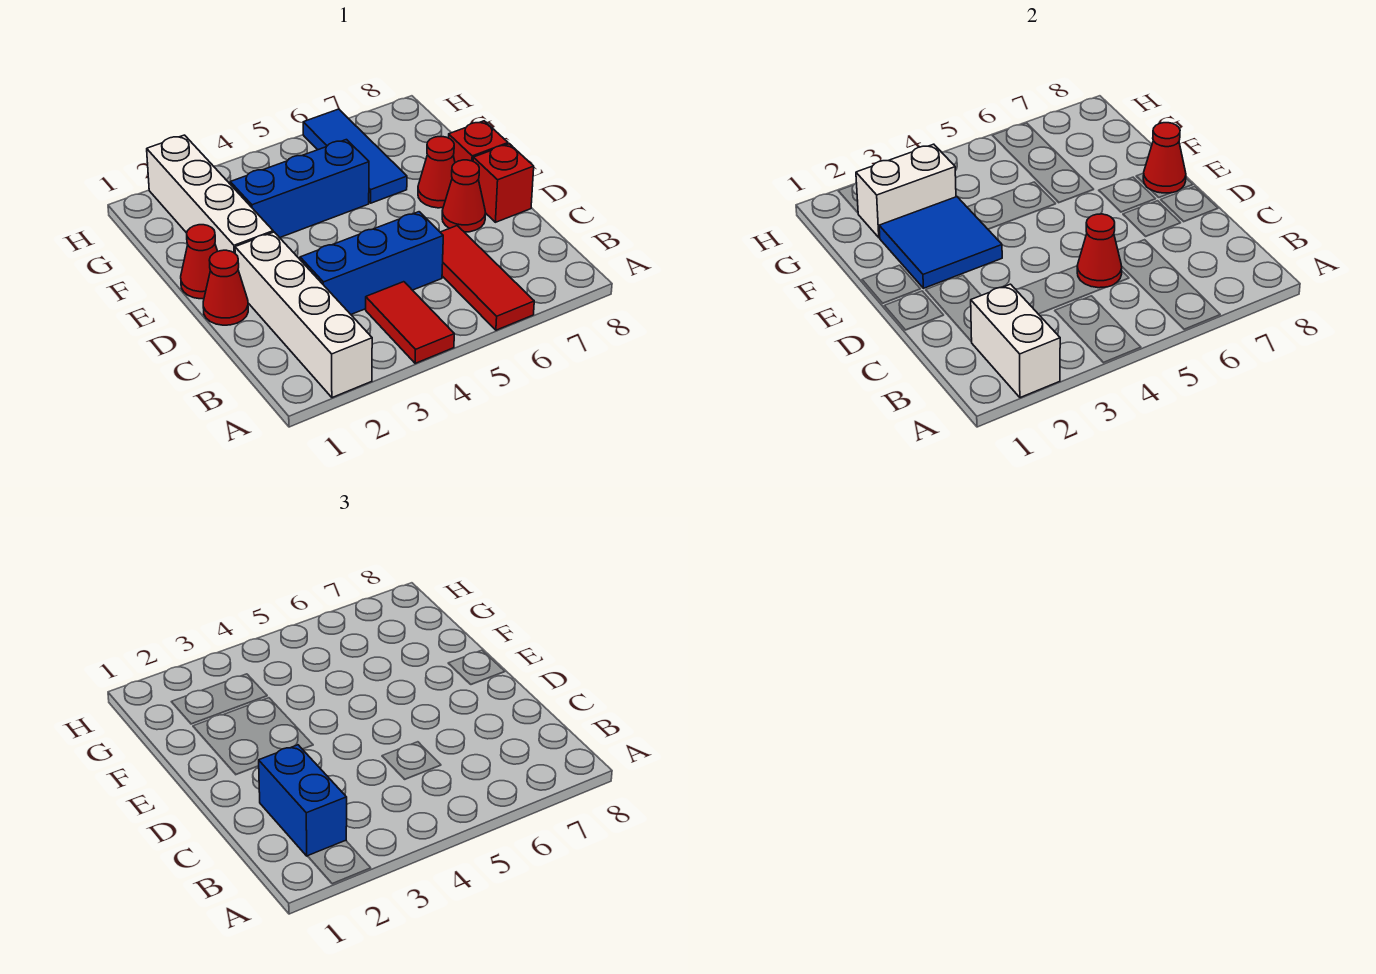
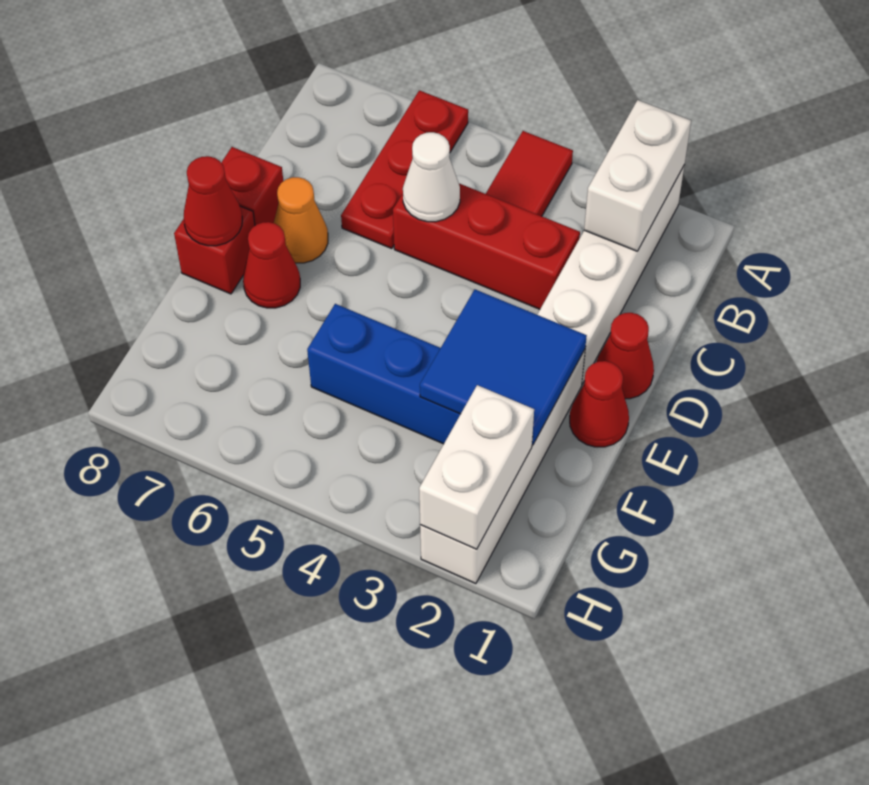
red 1x3 tile [440,226,534,330] -> red 1x3 plate [341,90,468,248]
blue 1x2 brick [259,745,347,856] -> none
blue 1x3 brick [300,212,443,314] -> red 1x3 brick [393,184,580,309]
red 1x1 cone [1077,214,1122,288] -> white 1x1 cone [403,132,460,222]
red 1x1 cone [442,160,486,232] -> orange 1x1 cone [274,177,328,263]
blue 1x3 tile [303,109,407,203] -> none
white 1x2 brick [856,144,956,237] -> white 1x2 brick turned to [419,385,534,549]

